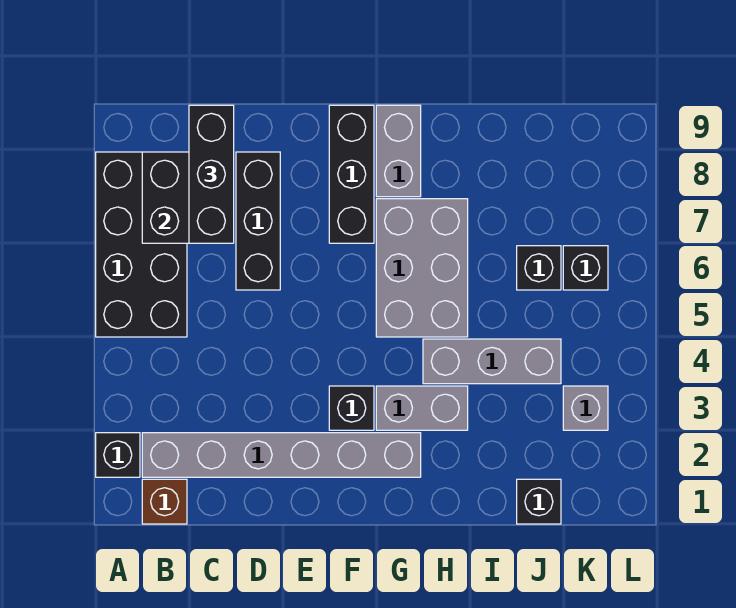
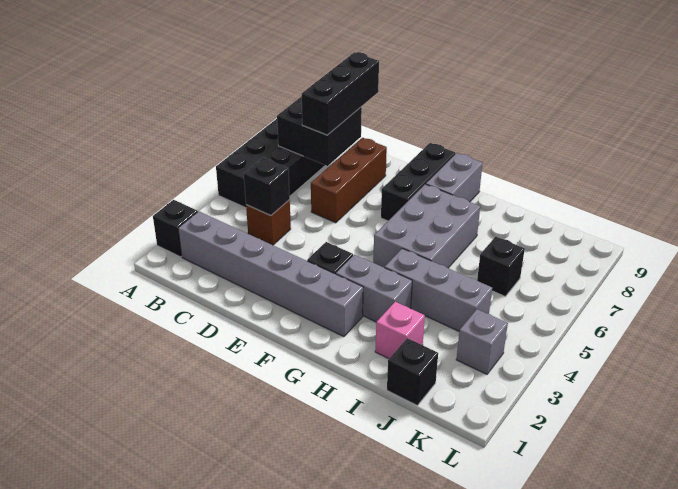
brown 1x1 brick [142,479,187,524] -> brown 1x1 brick moved to [246,200,291,245]
black 1x3 brick [236,152,280,290] -> brown 1x3 brick [311,138,387,223]
none -> pink 1x1 brick [375,302,425,359]
black 1x1 brick [563,246,608,290] -> black 1x1 brick moved to [244,158,290,216]

